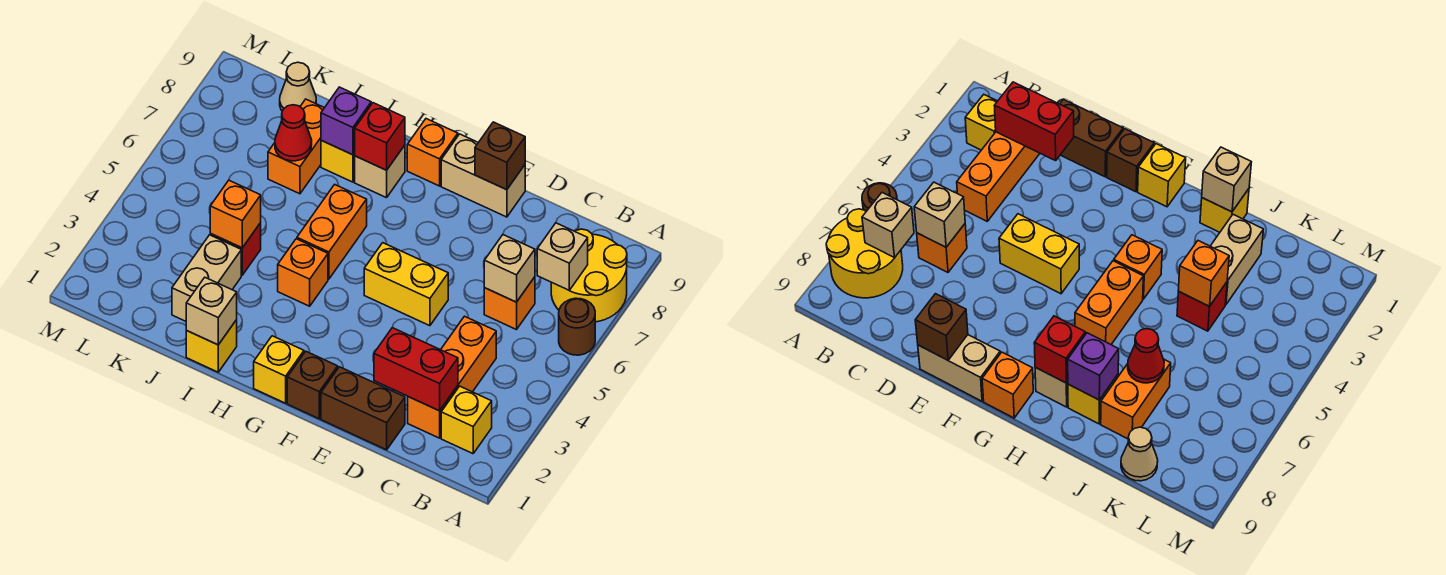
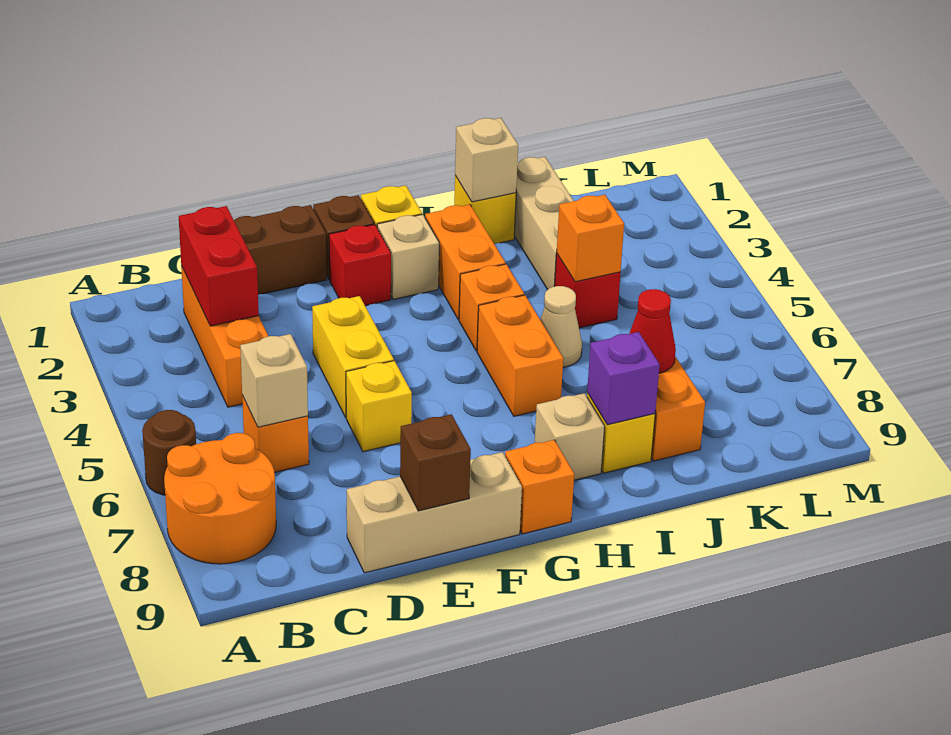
yellow 2x2 round brick [551,229,627,322] -> orange 2x2 round brick [164,433,276,564]
yellow 1x1 brick [441,386,492,454] -> yellow 1x1 brick moved to [346,361,412,452]
tan 1x1 brick [537,223,588,290] -> tan 1x1 brick moved to [377,214,439,300]
red 1x2 brick [374,328,458,411] -> red 1x2 brick turned to [179,206,259,326]
yellow 1x2 brick [364,243,448,326] -> yellow 1x2 brick turned to [312,296,394,417]
tan 1x2 brick [441,134,525,217] -> tan 1x3 brick [347,452,522,573]
none -> orange 1x2 brick [425,205,505,320]
red 1x1 brick [355,103,405,170] -> red 1x1 brick moved to [329,224,391,306]
tan 1x2 brick [172,235,241,321] -> tan 1x3 brick [514,157,574,290]
tan 1x1 cone [280,62,316,111] -> tan 1x1 cone moved to [540,286,582,367]

